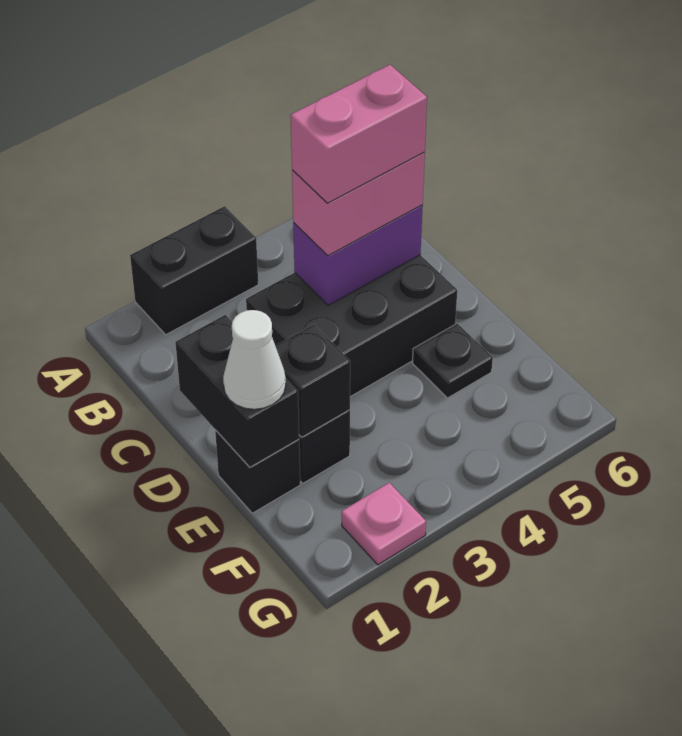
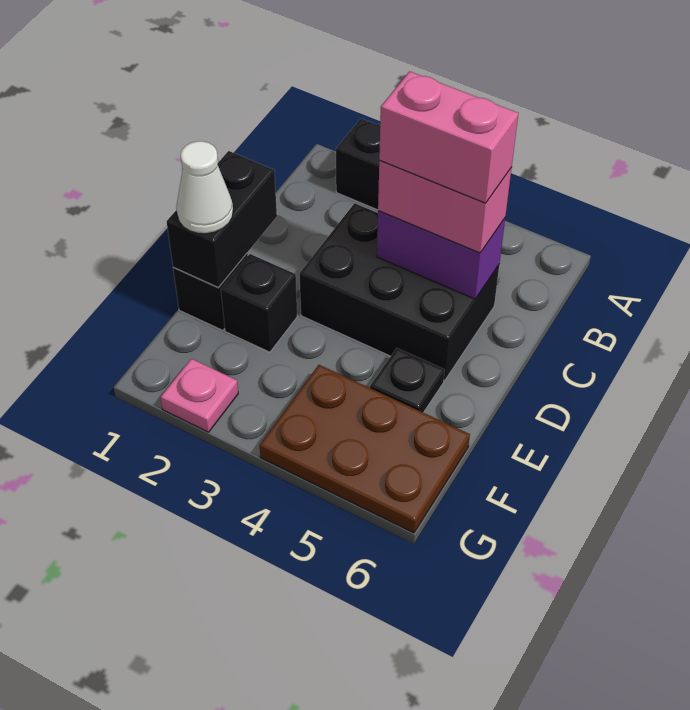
black 1x1 brick [276,324,350,437] -> none
none -> brown 2x3 plate [260,365,470,533]

